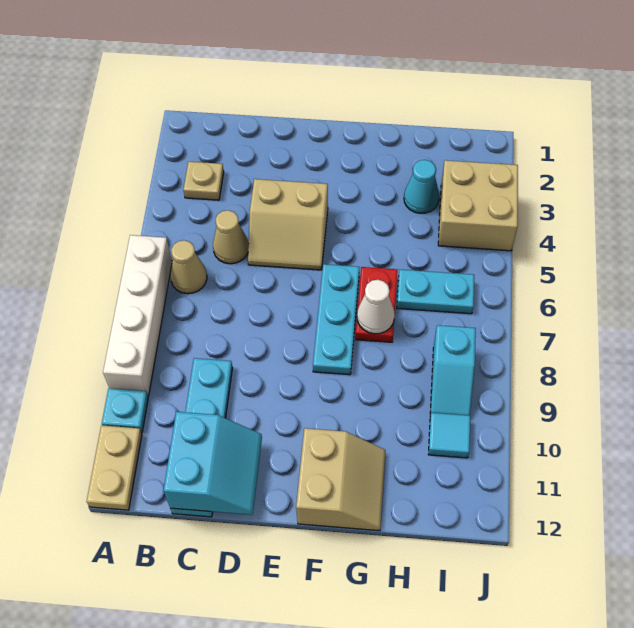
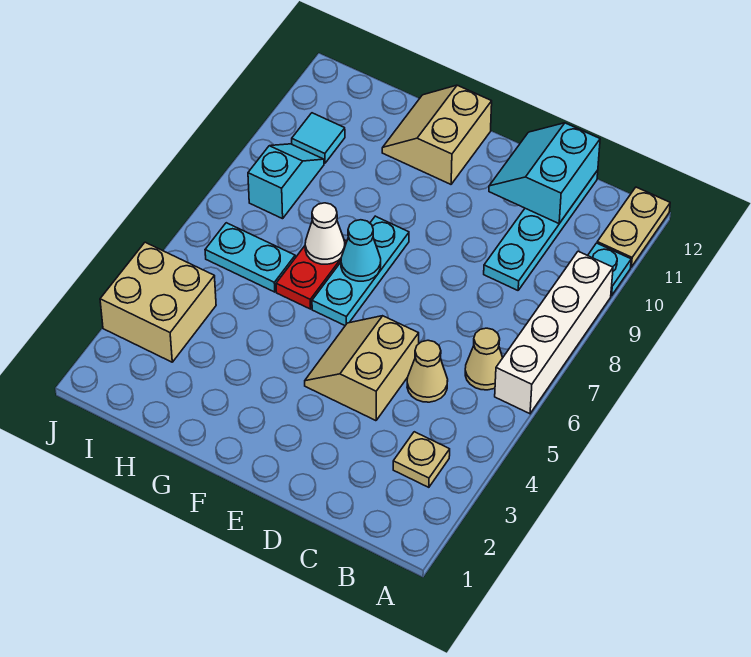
tan 2x2 slope [248,179,328,270] -> tan 2x2 slope turned to [305,316,419,421]
cyan 1x1 cone [404,160,439,213] -> cyan 1x1 cone moved to [341,220,381,281]

